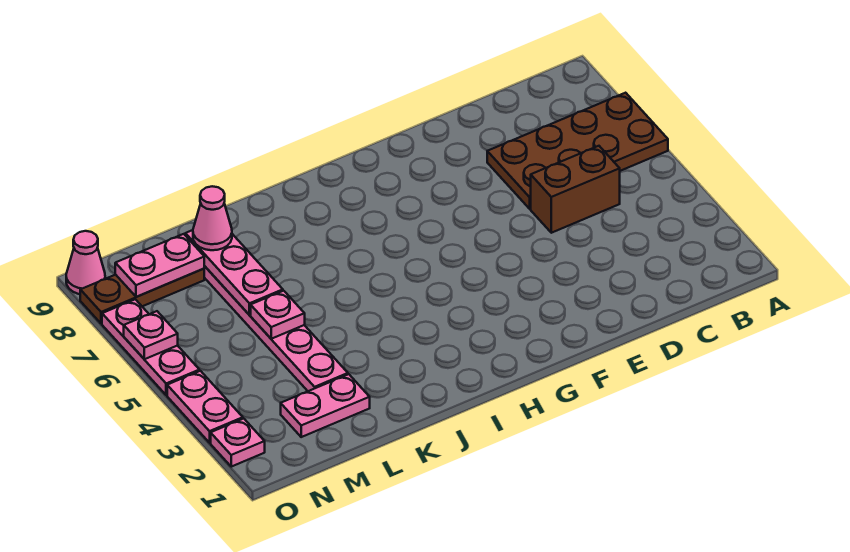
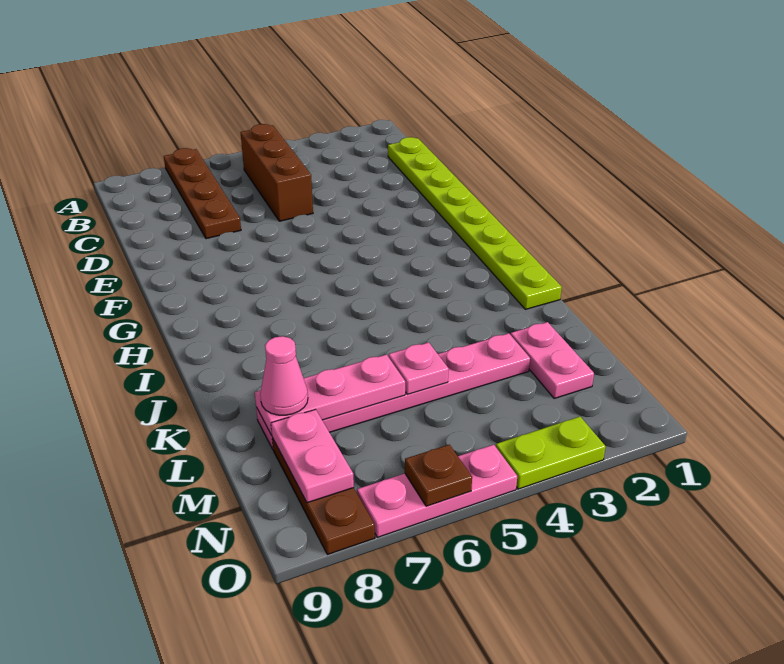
brown 2x4 plate [487,93,668,209] -> brown 1x4 plate [164,148,241,239]
none -> lime 1x8 plate [388,137,562,309]
brown 1x2 brick [531,146,620,233] -> brown 1x3 brick [240,124,313,221]
pink 1x1 plate [211,419,265,467] -> none
pink 1x2 plate [167,371,243,443] -> lime 1x2 plate [496,417,606,489]
pink 1x1 plate [124,311,178,359] -> brown 1x1 plate [405,445,472,506]
pink 1x1 cone [66,231,105,294] -> none

